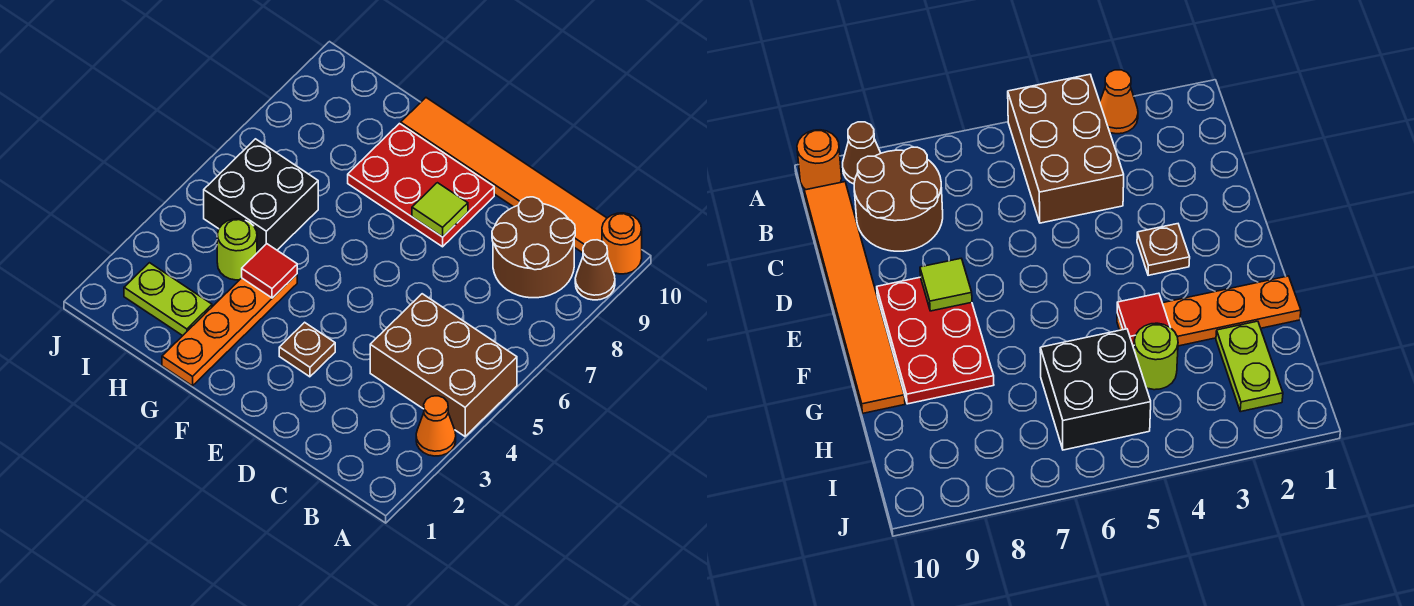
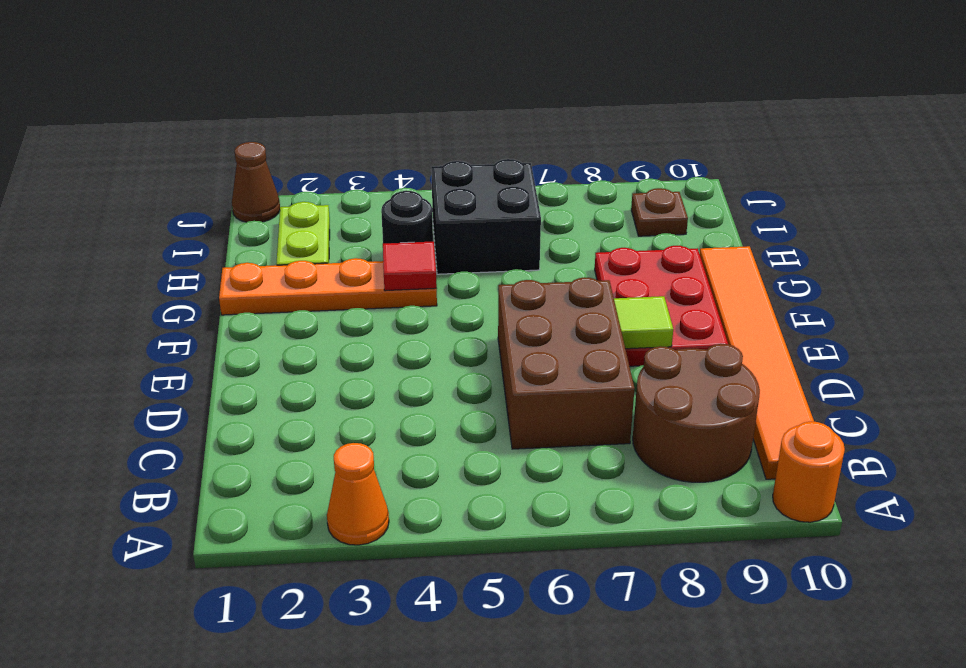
brown 2x3 brick [370,294,517,436] -> brown 2x3 brick moved to [498,277,635,449]
brown 1x1 cone [575,240,615,300] -> brown 1x1 cone moved to [232,142,280,222]
brown 1x1 plate [279,322,335,377] -> brown 1x1 plate moved to [631,188,688,236]
lime 1x1 round brick [217,219,257,280] -> black 1x1 round brick [381,191,433,243]

